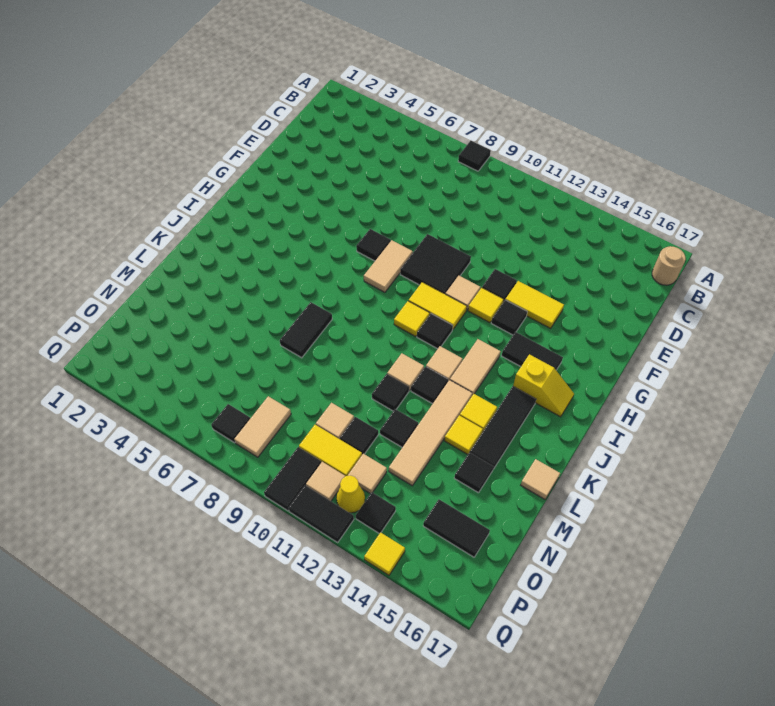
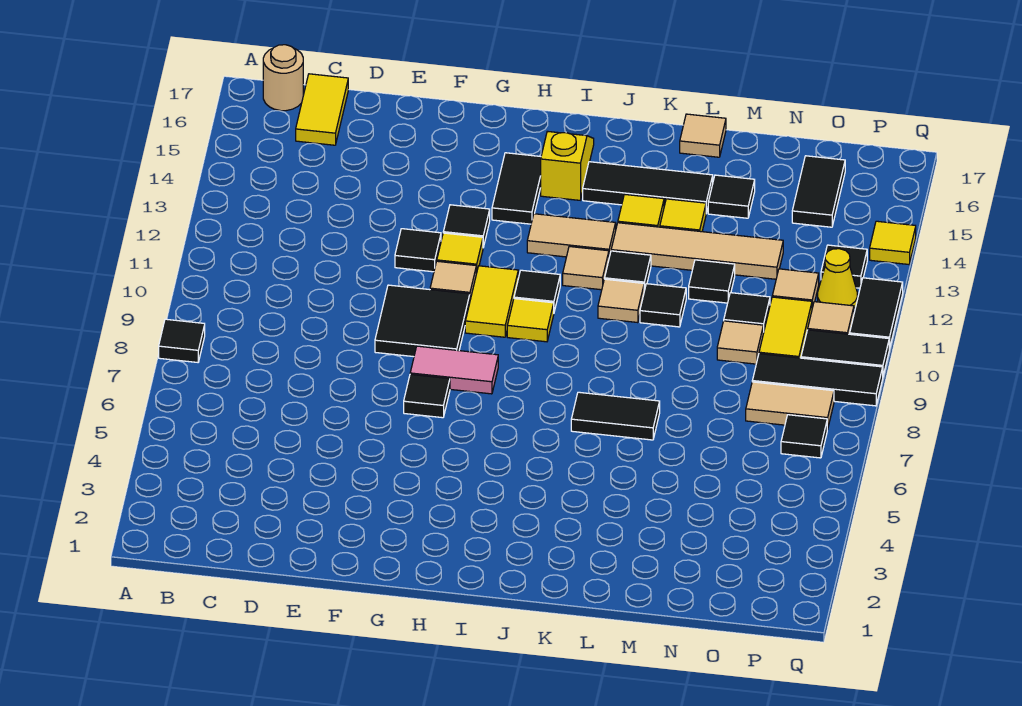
yellow 1x2 tile [505,281,564,328] -> yellow 1x2 tile moved to [296,74,348,145]
tan 1x2 tile [364,240,413,292] -> pink 1x2 tile [410,346,498,394]
none -> black 1x3 tile [752,354,883,406]

